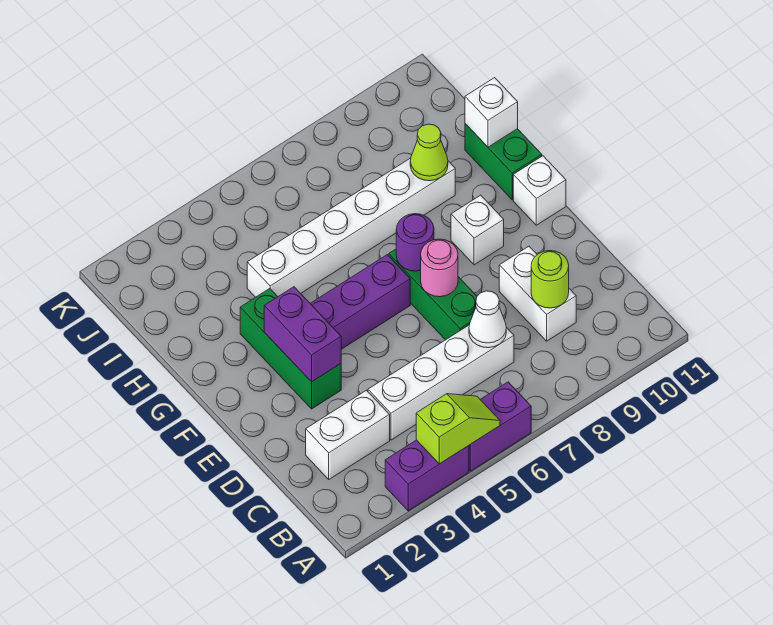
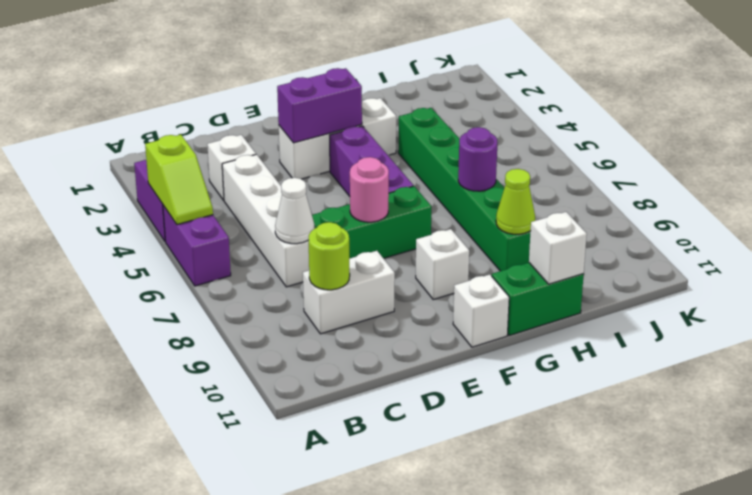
white 1x2 brick [306,390,390,479] -> white 1x1 brick [207,135,256,200]
green 1x3 brick [240,289,341,409] -> white 1x3 brick [279,98,396,179]
purple 1x1 round brick [396,214,434,271] -> purple 1x1 round brick moved to [458,127,497,191]
white 1x6 brick [247,158,455,297] -> green 1x6 brick [398,108,531,271]

